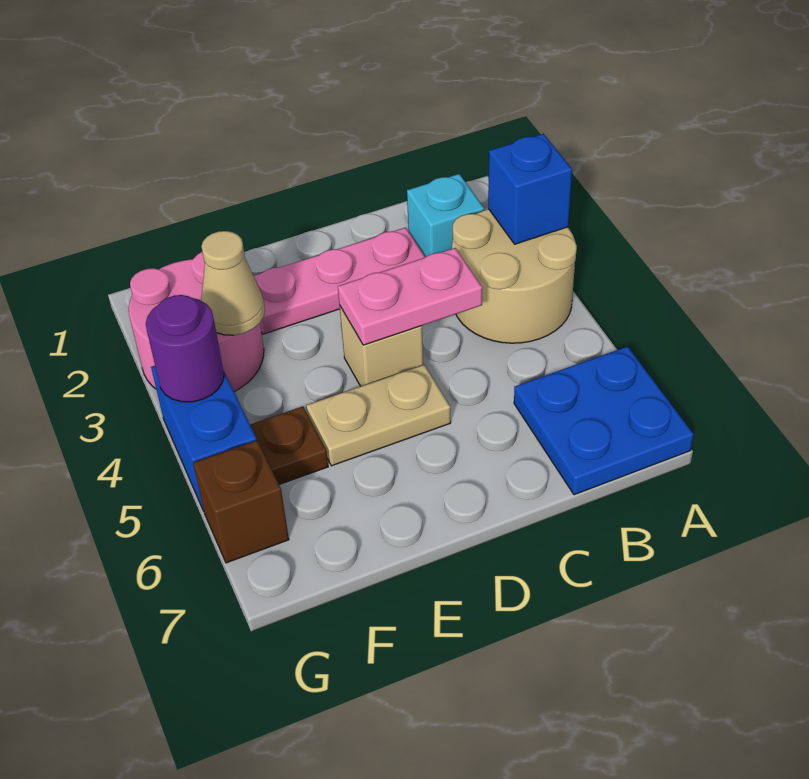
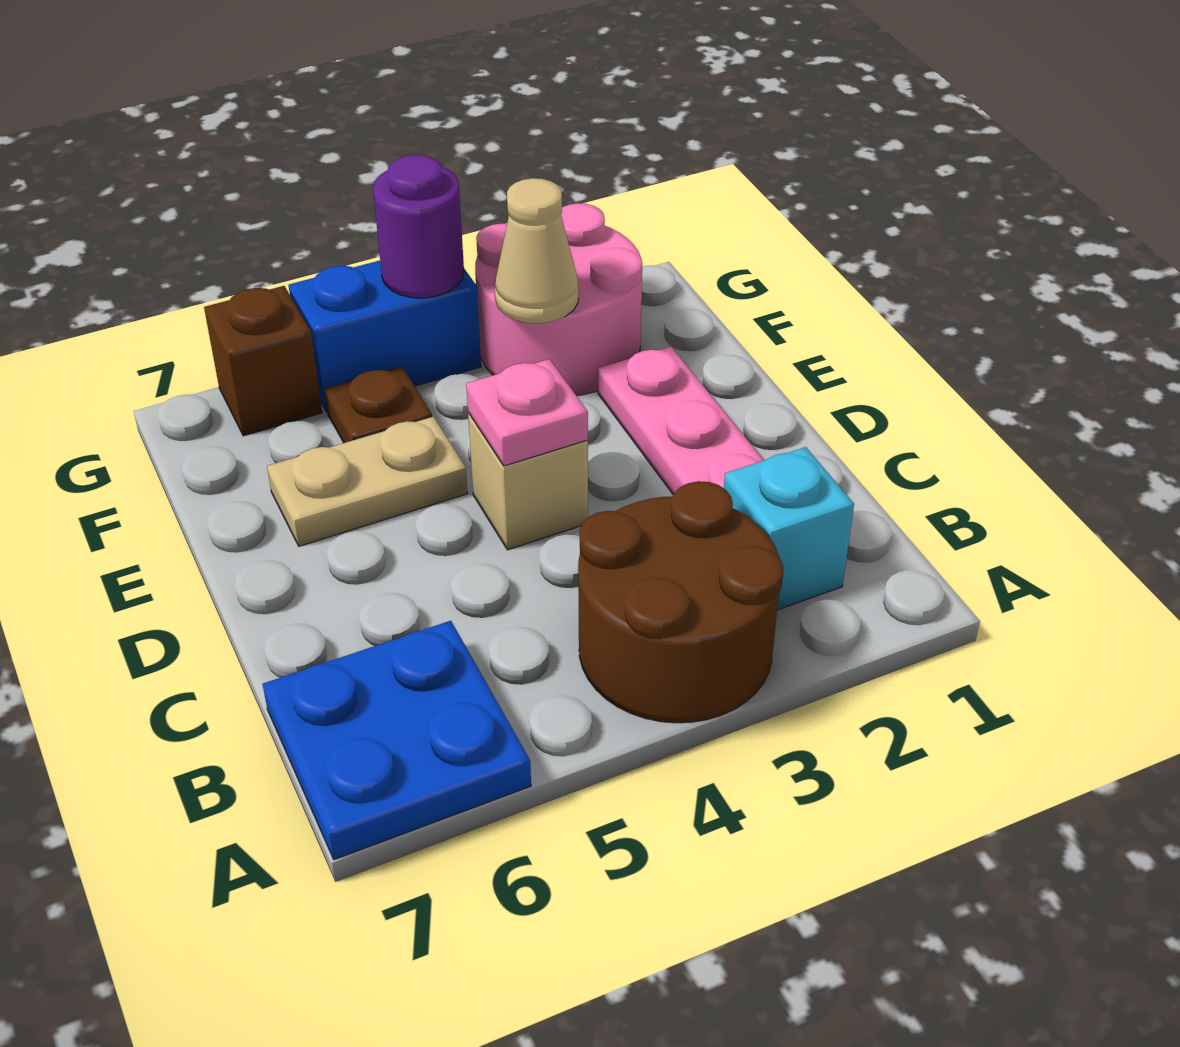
tan 2x2 round brick [452,209,577,343] -> brown 2x2 round brick [578,481,783,723]
blue 1x1 brick [488,134,572,244] -> none
pink 1x2 plate [338,248,482,345] -> pink 1x1 plate [466,359,588,466]
tan 1x2 plate [306,365,451,466] -> tan 1x2 plate turned to [267,417,468,546]

